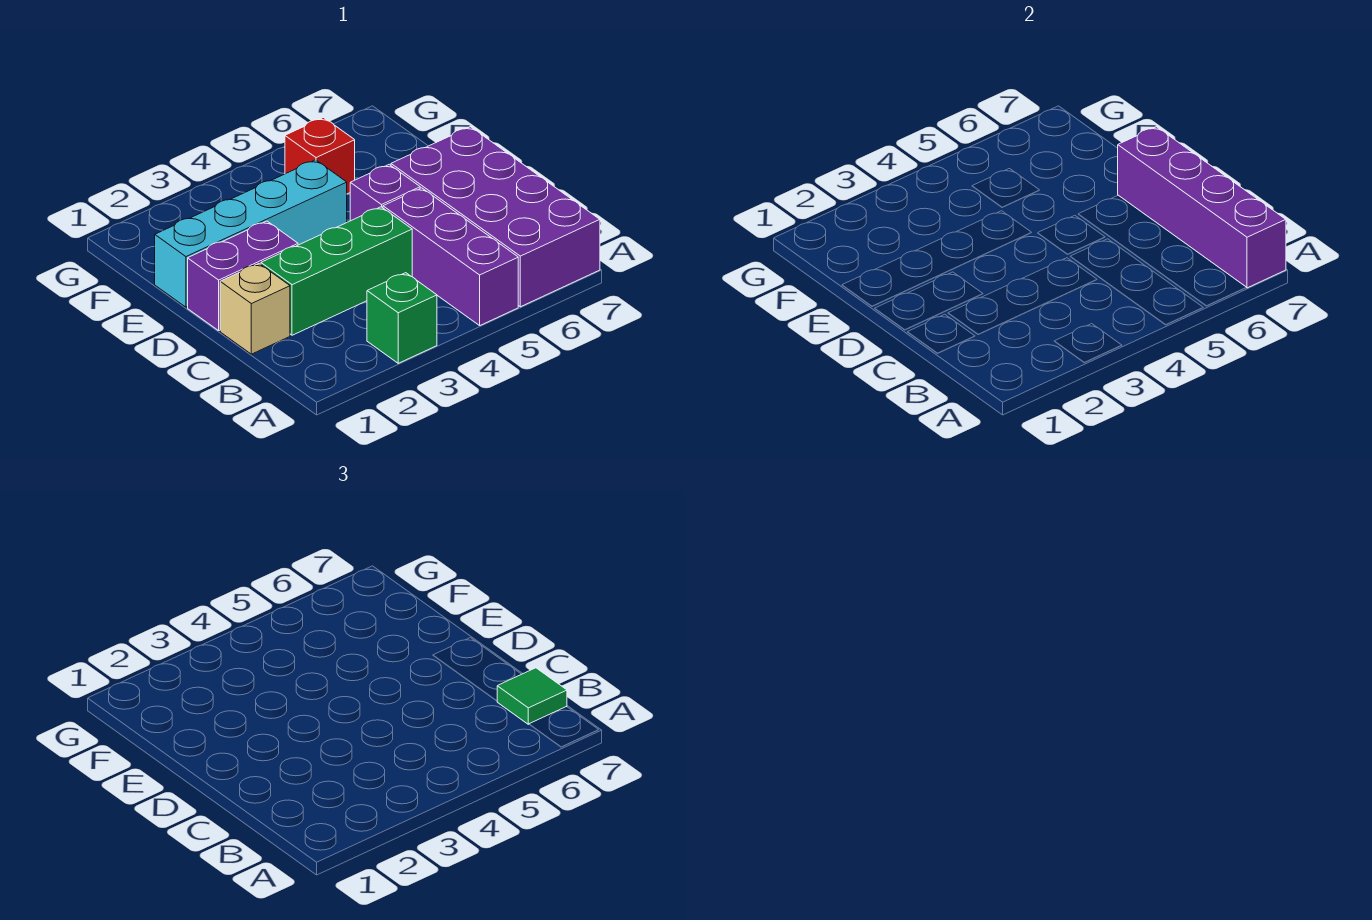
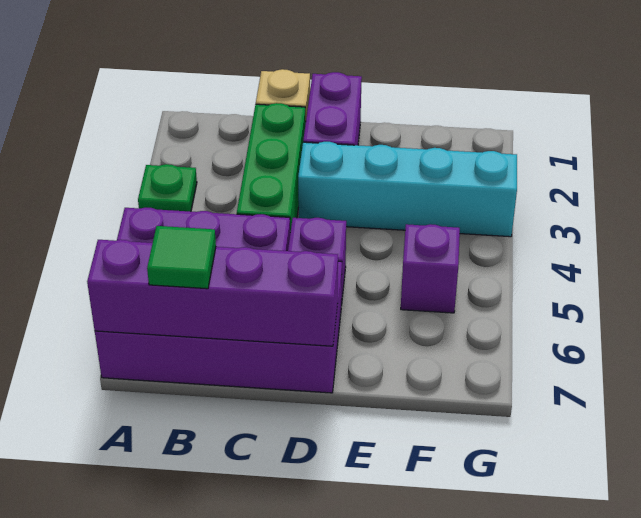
green 1x1 brick [367,273,437,363] -> green 1x1 plate [138,164,197,212]
cyan 1x4 brick [155,160,347,307] -> cyan 1x4 brick turned to [298,142,517,237]
red 1x1 brick [285,118,355,194] -> purple 1x1 brick [401,224,460,313]

